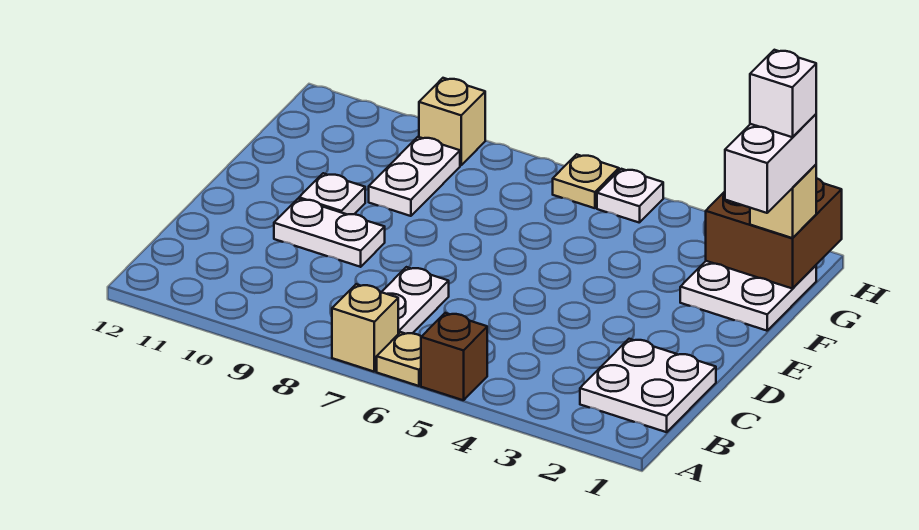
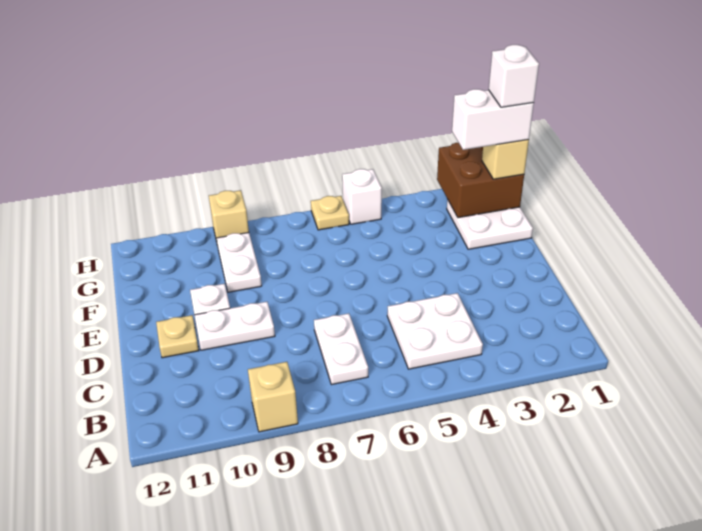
brown 1x1 brick [421,313,487,400] -> none
tan 1x1 plate [377,332,422,386] -> tan 1x1 plate moved to [156,315,199,358]
tan 1x1 brick [332,284,398,372] -> tan 1x1 brick moved to [248,362,298,432]
white 2x2 plate [580,339,716,432] -> white 2x2 plate moved to [387,293,483,369]
white 1x2 brick [725,114,816,213] -> white 1x2 brick turned to [452,89,534,150]
white 1x1 plate [597,169,663,223] -> white 1x1 brick [342,169,382,224]

